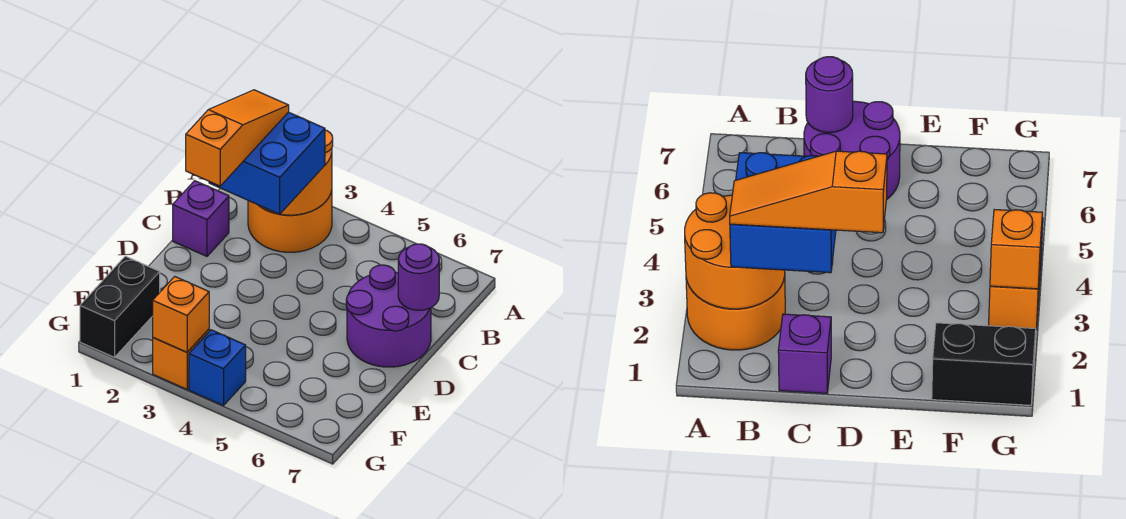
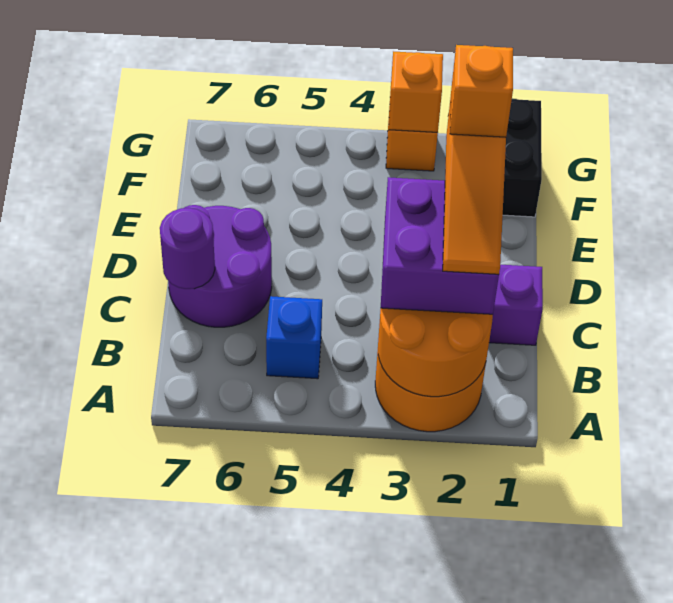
blue 2x2 brick [209,112,325,214] -> purple 2x2 brick [381,177,499,314]
none -> orange 1x1 brick [450,45,513,137]
blue 1x1 brick [189,330,246,406] -> blue 1x1 brick moved to [266,296,322,379]

